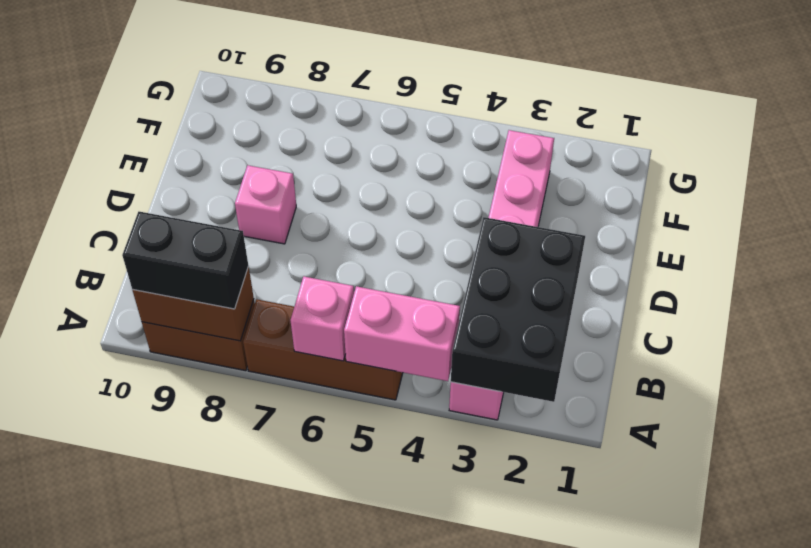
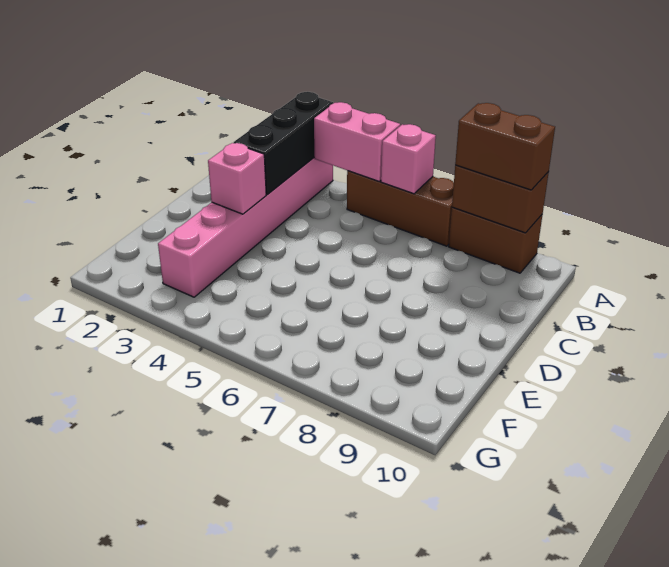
black 2x3 brick [451,217,585,402] -> black 1x3 brick [234,92,333,195]
black 1x2 brick [122,212,248,309] -> brown 1x2 brick [455,103,555,190]
pink 1x1 brick [235,165,296,244] -> pink 1x1 brick moved to [208,143,266,214]

